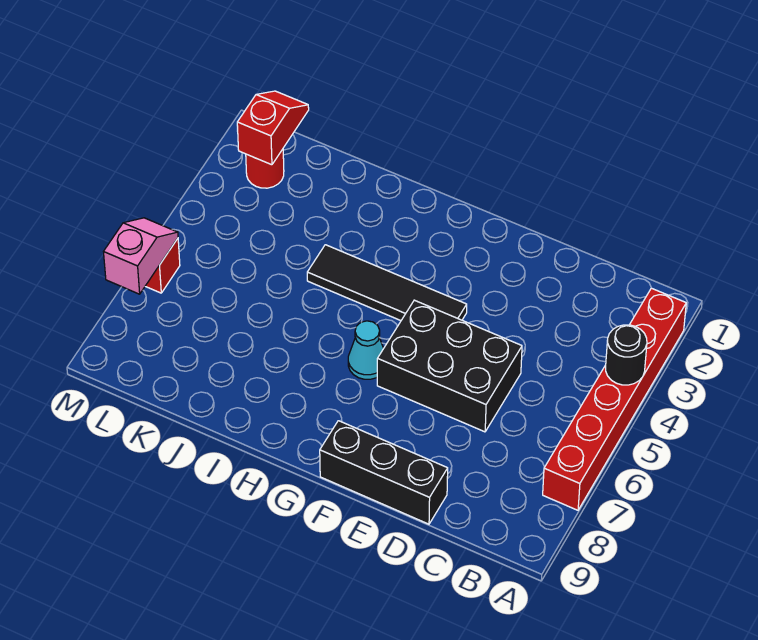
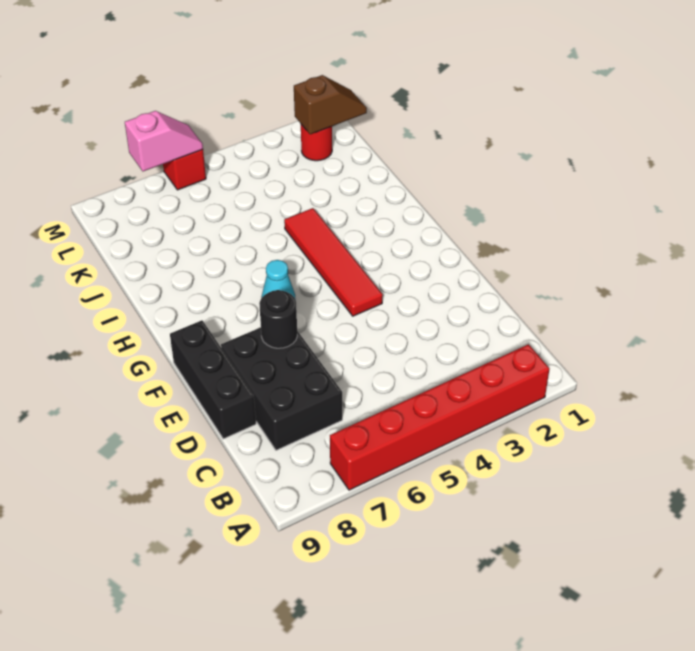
black 1x1 round brick [606,325,647,385] -> black 1x1 round brick moved to [259,290,297,348]
black 2x3 brick [377,300,522,432] -> black 2x3 brick moved to [221,328,342,450]
black 1x4 tile [307,245,467,321] -> red 1x4 tile [284,208,383,316]
red 1x2 slope [237,91,309,165] -> brown 1x2 slope [294,75,367,134]

